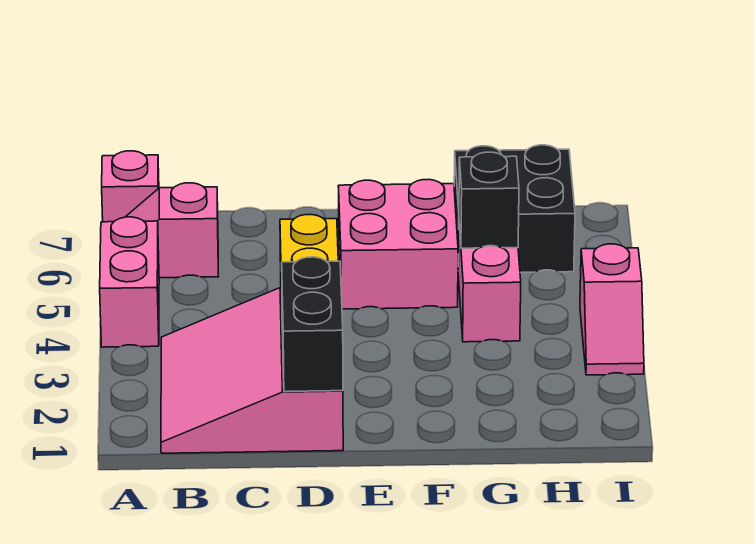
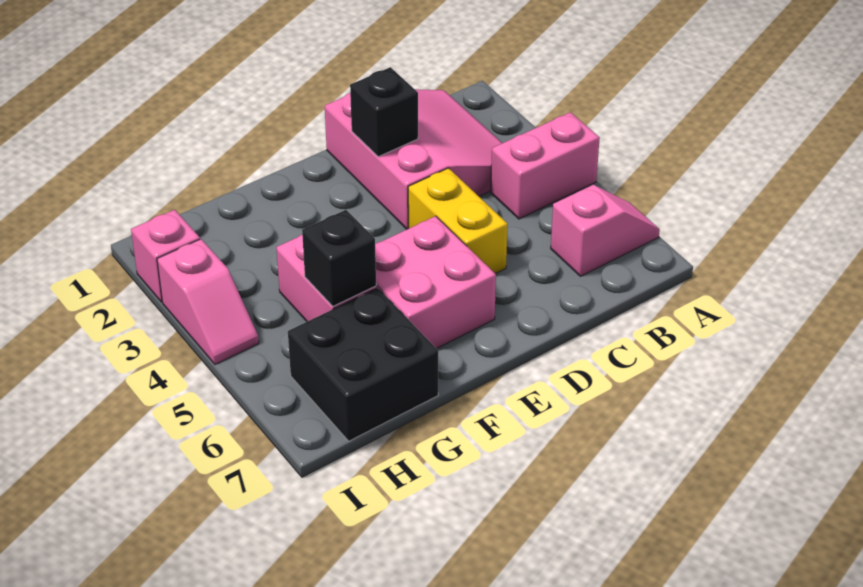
pink 1x2 brick [100,217,159,347] -> pink 1x2 brick turned to [491,112,600,219]
pink 1x1 brick [102,151,159,222] -> pink 1x1 brick moved to [131,210,200,302]
black 1x2 brick [282,257,343,392] -> black 1x1 brick [350,67,418,157]
pink 1x2 slope [580,244,644,375] -> pink 1x2 slope turned to [157,239,259,364]

